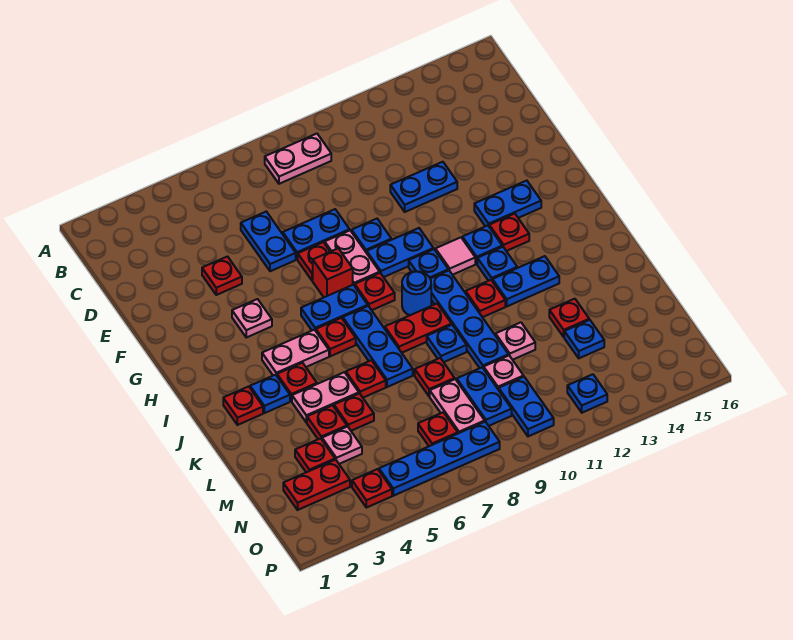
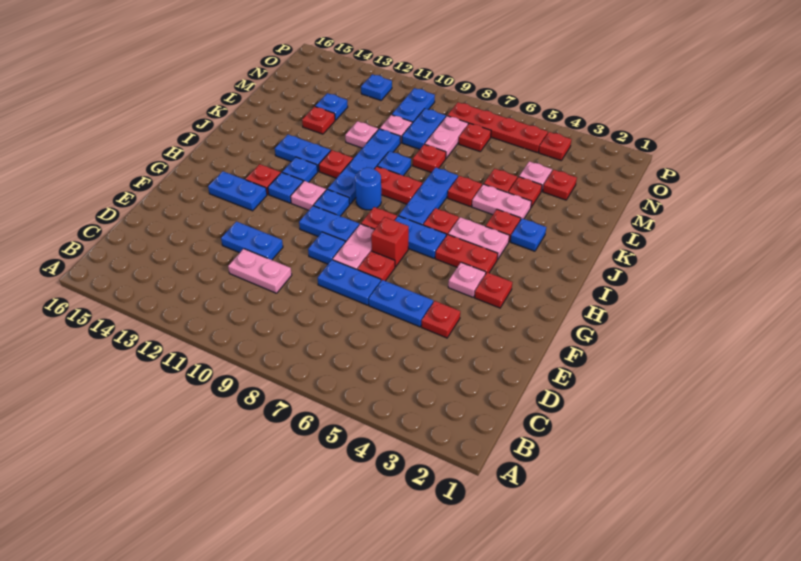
pink 1x2 plate [265,134,331,184] -> pink 1x2 plate moved to [228,249,292,293]
blue 1x2 plate [241,212,296,271] -> blue 1x2 plate turned to [369,280,433,327]
pink 1x1 tile [435,237,475,275] -> pink 1x1 plate [291,181,326,210]
red 1x1 plate [223,386,263,425] -> red 1x1 plate moved to [475,272,512,308]
red 1x2 plate [283,460,350,510] -> red 1x2 plate moved to [435,235,498,273]
blue 1x4 plate [379,422,500,496] -> red 1x4 plate [447,102,548,153]

